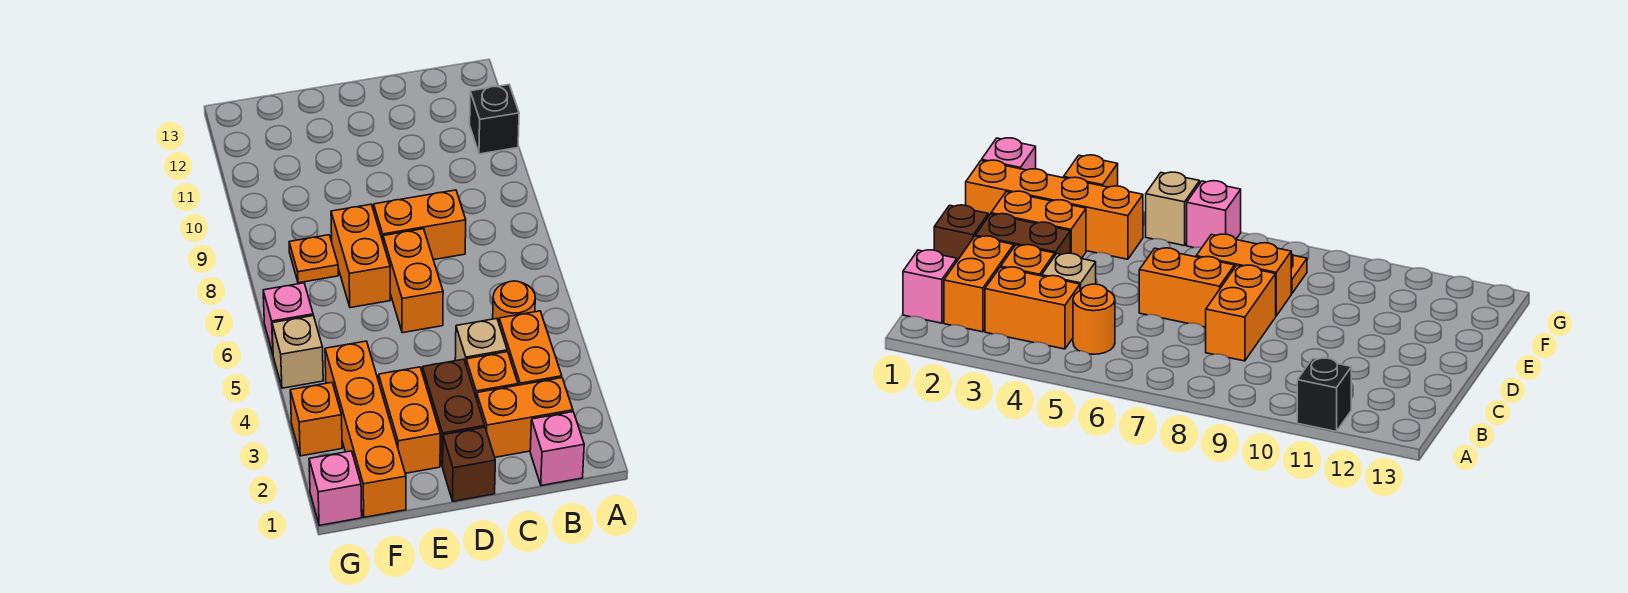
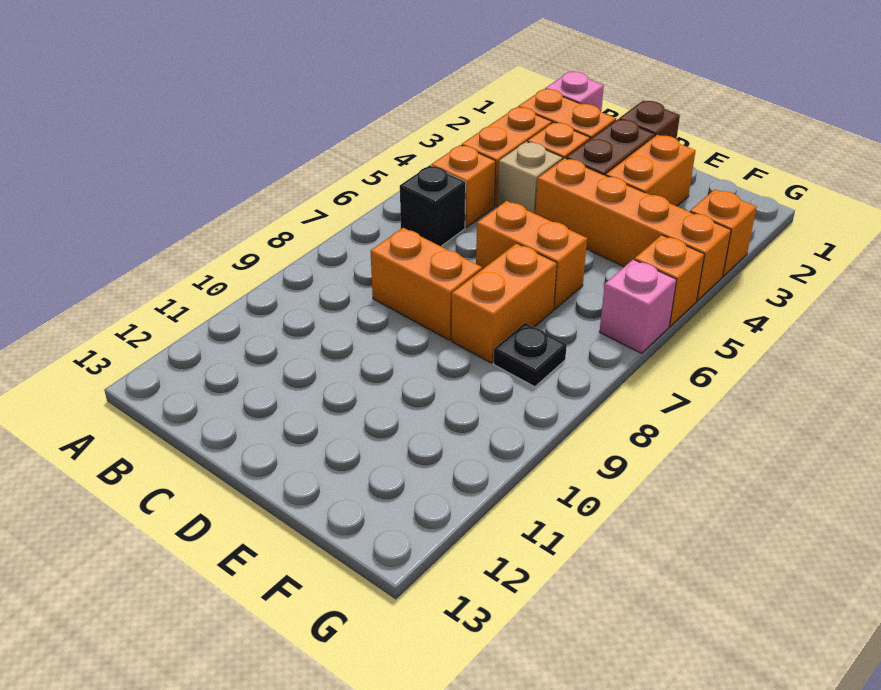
black 1x1 brick [470,85,519,154] -> black 1x1 brick moved to [400,165,466,246]
orange 1x1 round brick [493,281,535,322] -> orange 1x1 brick [431,145,496,228]
orange 1x2 brick [383,229,443,333] -> orange 1x2 brick turned to [476,201,587,310]
orange 1x4 brick [325,341,406,517] -> orange 1x4 brick turned to [536,158,731,301]
orange 1x1 plate [289,235,338,283] -> black 1x1 plate [494,323,567,387]
pink 1x1 brick [309,451,362,526] -> none
tan 1x1 brick [272,316,323,388] -> orange 1x1 brick [634,235,704,326]

